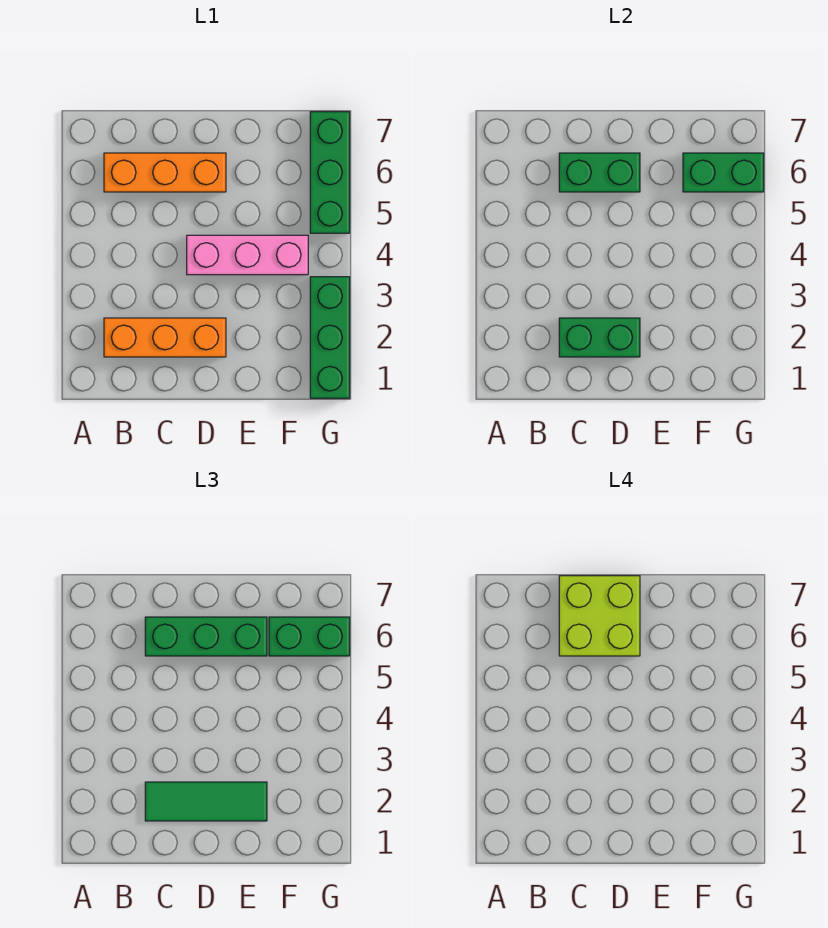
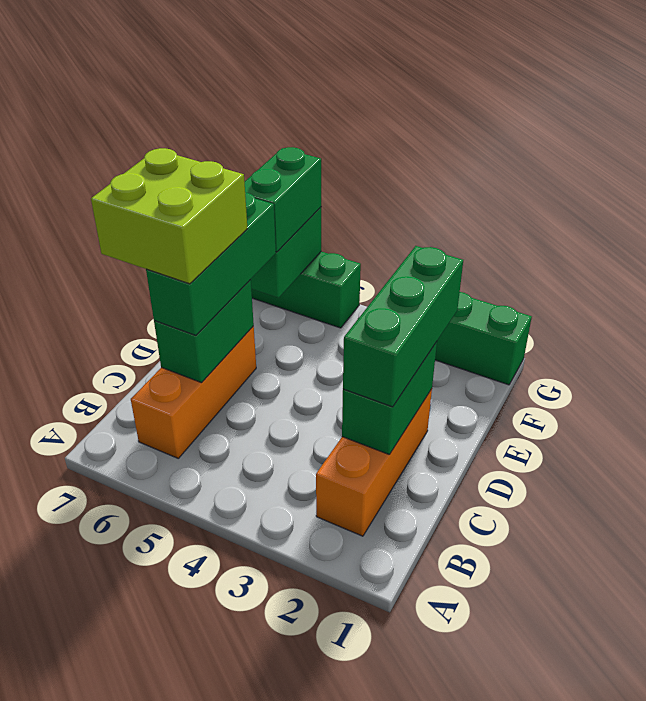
green 1x3 tile [145,782,267,821] -> green 1x3 brick [343,246,463,407]
pink 1x3 brick [187,235,308,275] -> none

